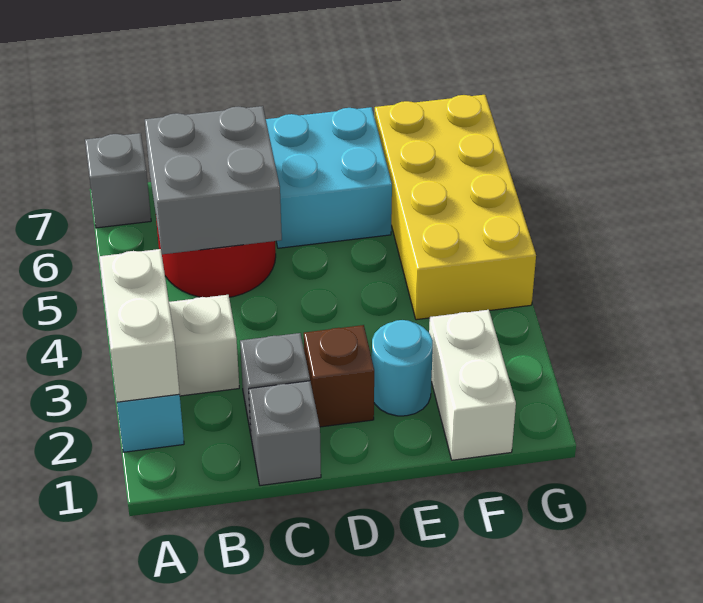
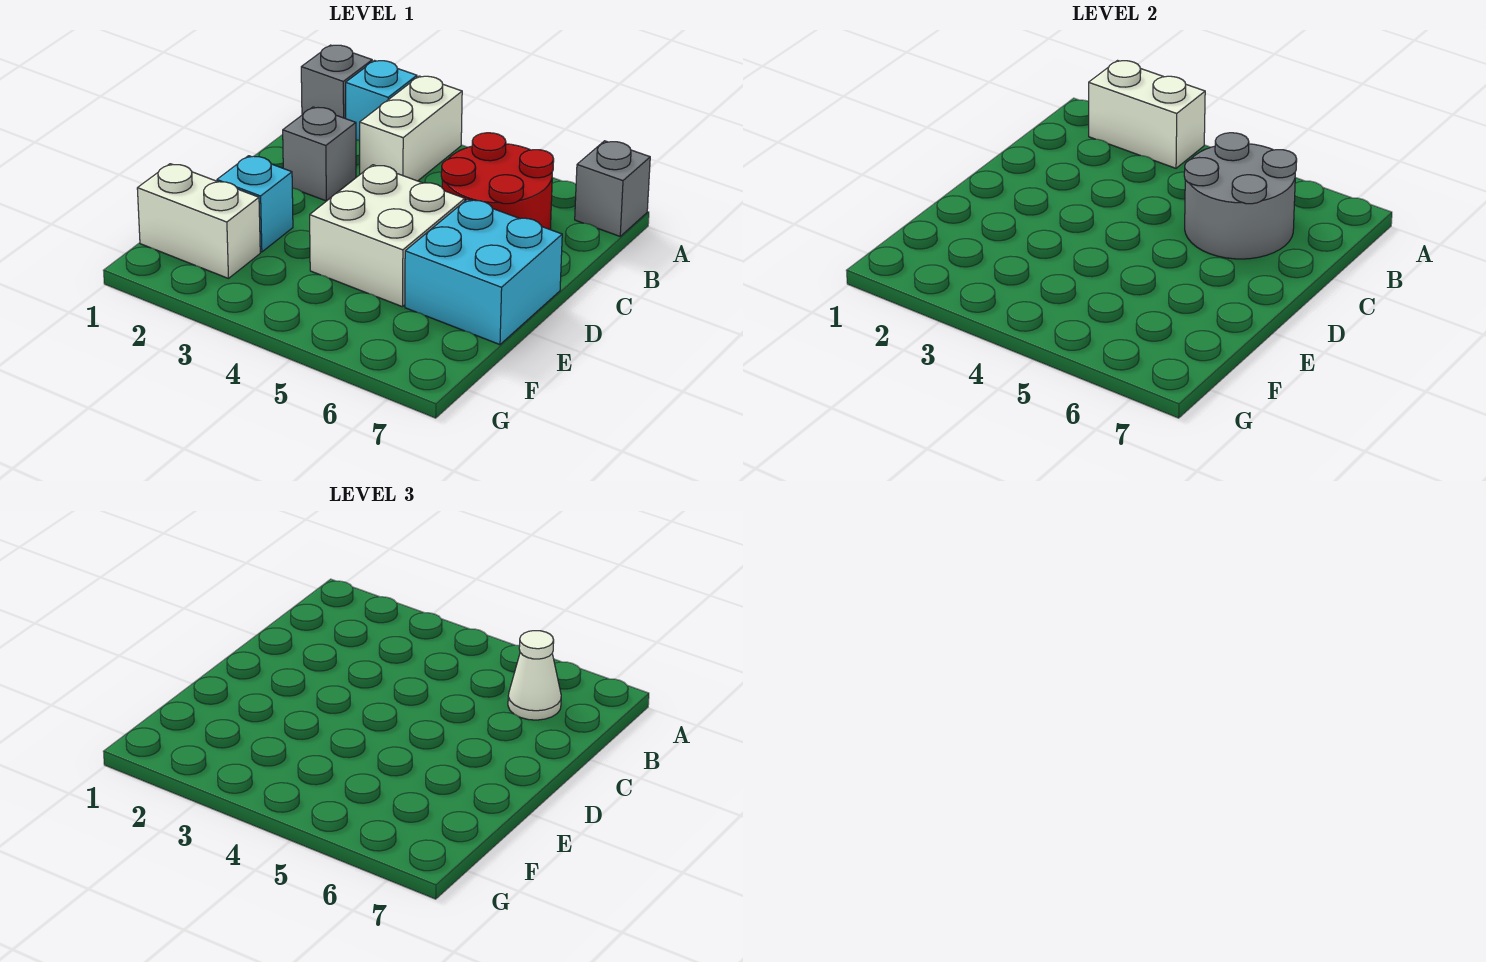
grey 2x2 brick [145,106,282,254] -> grey 2x2 round brick [1184,133,1297,259]
none -> white 1x1 cone [508,631,561,720]
grey 1x1 brick [249,381,321,486] -> grey 1x1 brick moved to [301,45,372,119]
brown 1x1 brick [304,325,374,427] -> none
none -> white 2x2 brick [310,165,465,307]
cyan 1x1 round brick [372,320,433,416] -> cyan 1x1 brick [217,156,293,252]
yellow 2x4 brick [375,95,536,320] -> none

